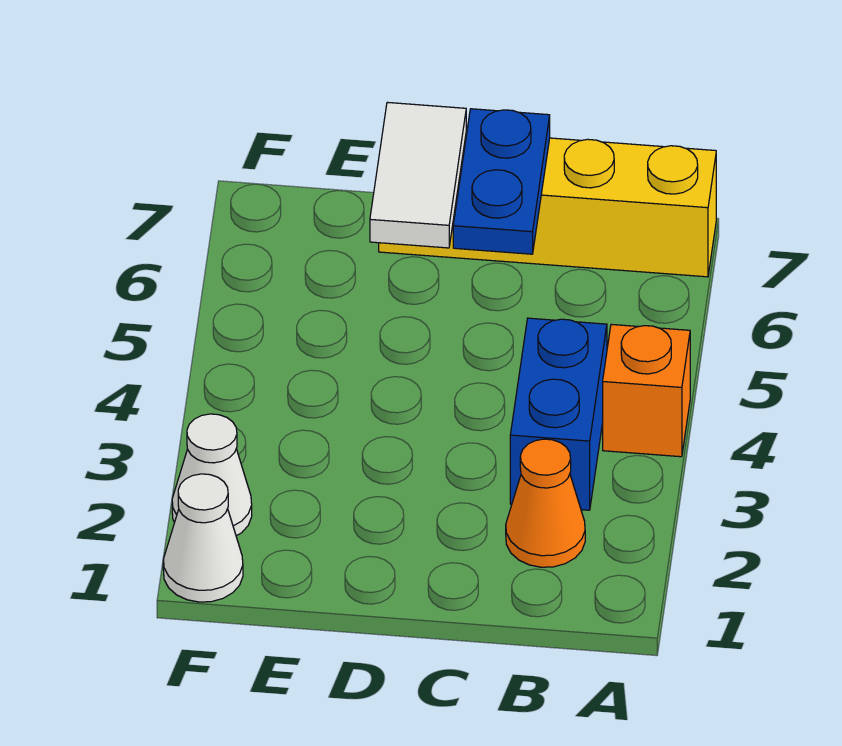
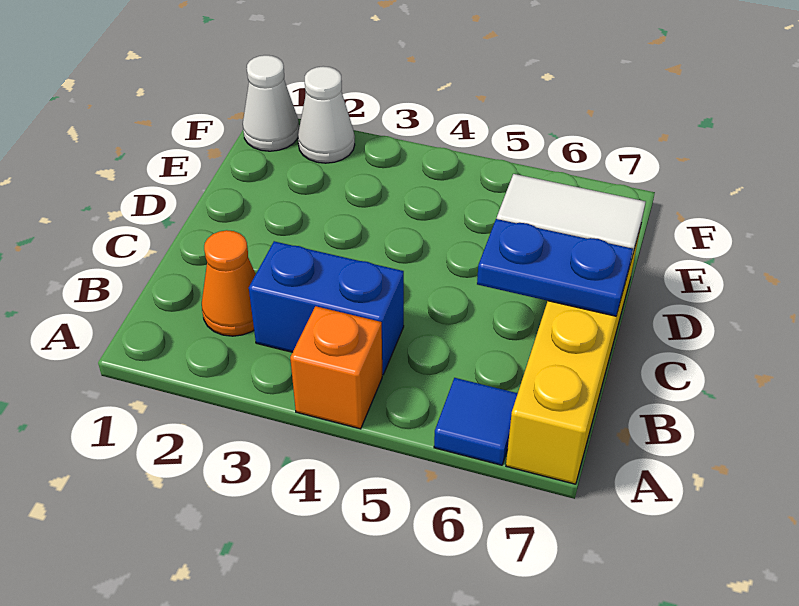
none -> blue 1x1 tile [434,378,518,465]

